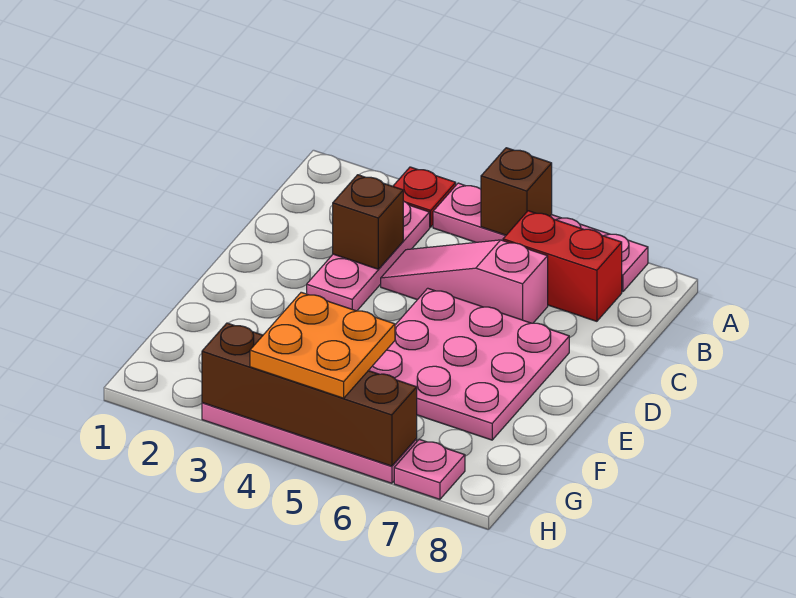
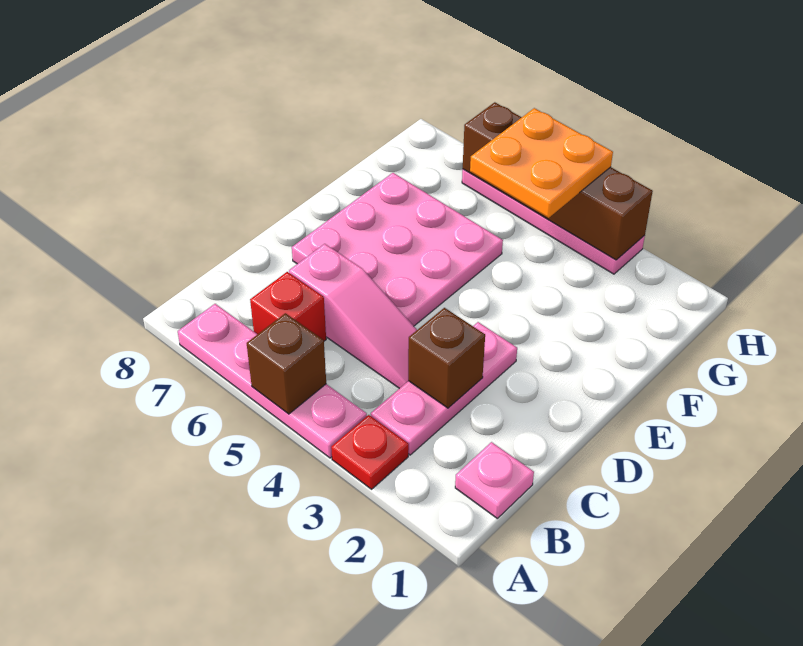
red 1x2 brick [503,211,622,321] -> red 1x1 brick [250,272,326,341]
pink 1x1 plate [394,439,465,499] -> pink 1x1 plate moved to [455,442,534,518]

